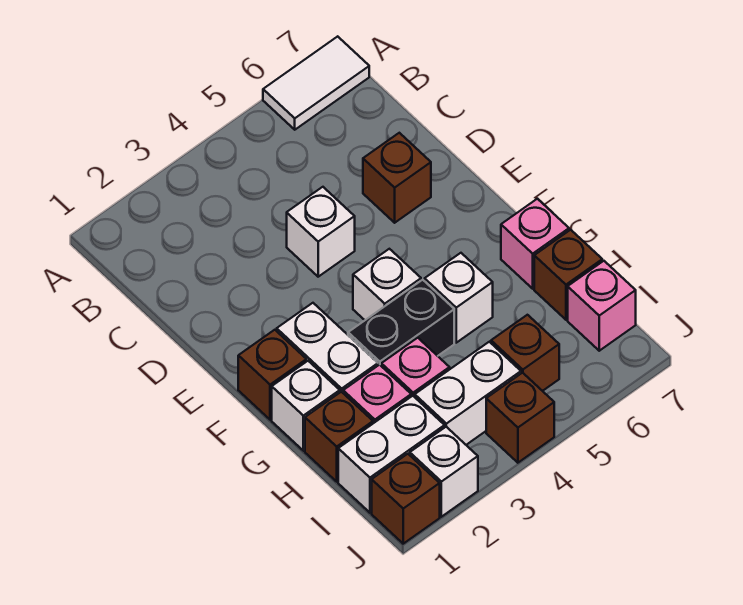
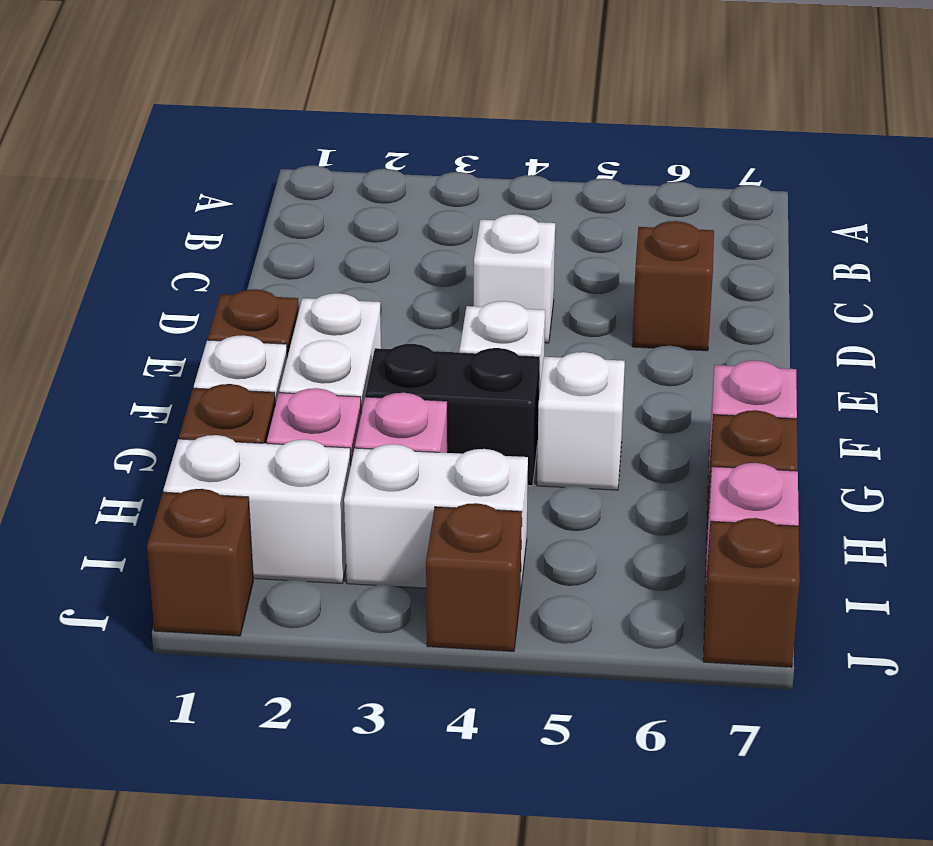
white 1x2 tile [263,36,369,130] -> none
brown 1x1 brick [491,315,559,391] -> brown 1x1 brick moved to [703,518,800,667]
white 1x1 brick [410,427,478,517] -> none

